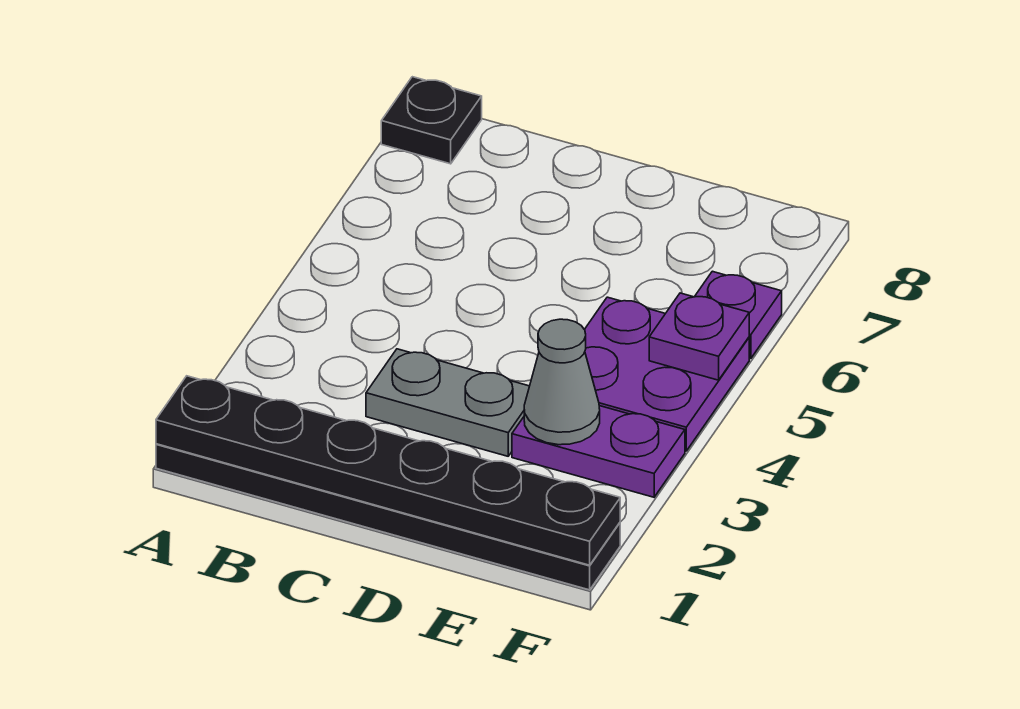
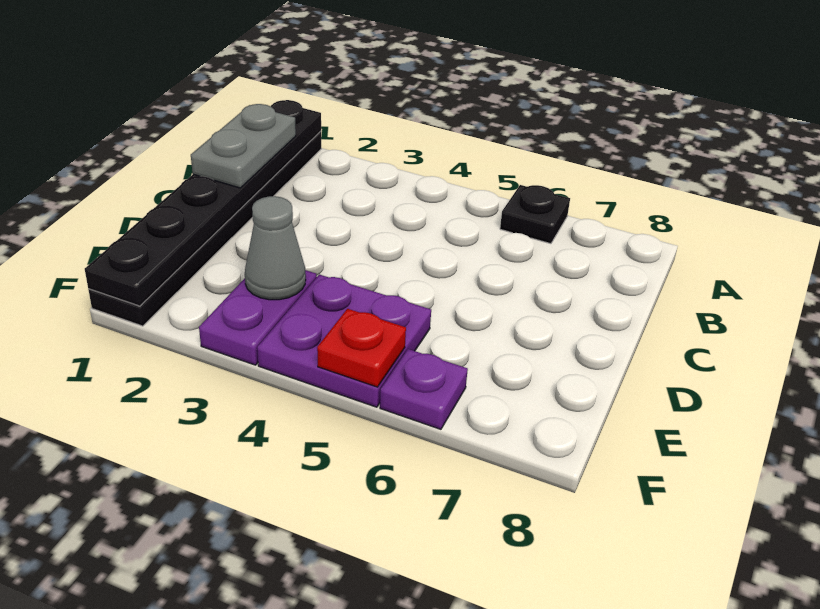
black 1x1 plate [381,77,482,164] -> black 1x1 plate moved to [500,185,570,244]
grey 1x2 plate [366,349,529,456] -> grey 1x2 plate moved to [191,104,296,188]
purple 1x1 plate [649,293,749,380] -> red 1x1 plate [317,309,406,387]

